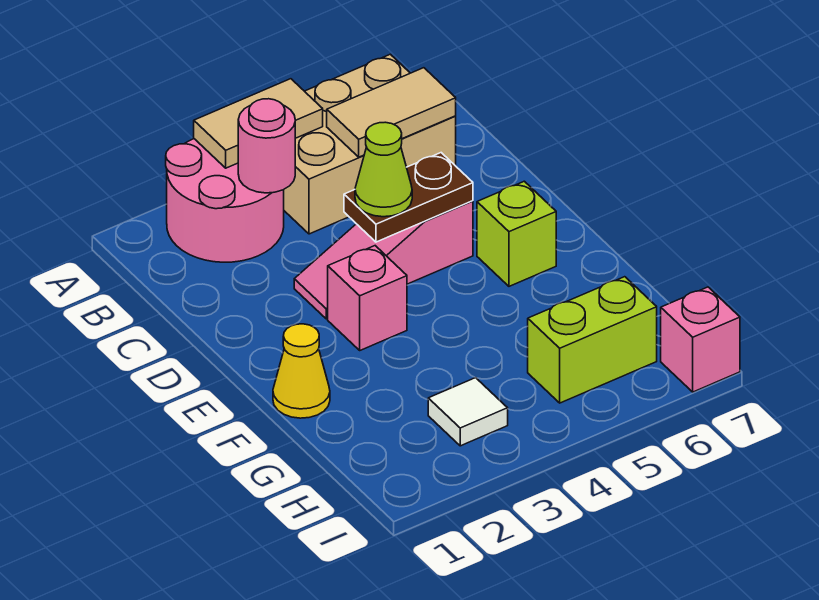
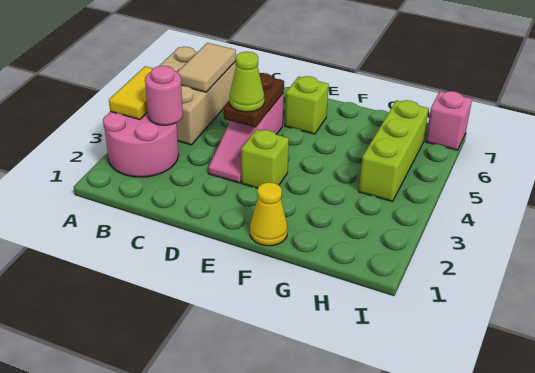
tan 1x2 tile [194,79,323,168] -> yellow 1x2 tile [109,66,153,120]
pink 1x1 brick [328,246,407,350] -> lime 1x1 brick [241,129,289,188]
white 1x1 tile [428,378,508,446] -> none
lime 1x2 brick [528,277,657,403] -> lime 1x3 brick [359,100,429,201]

